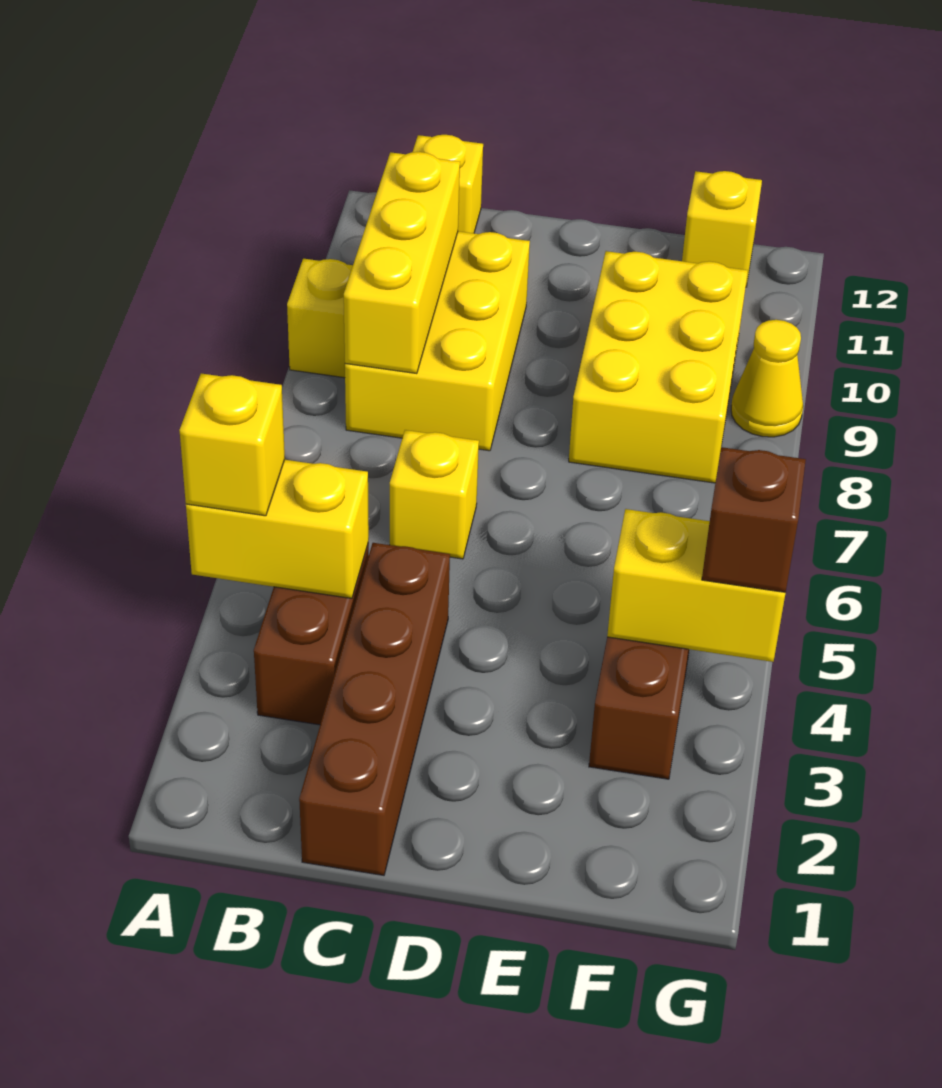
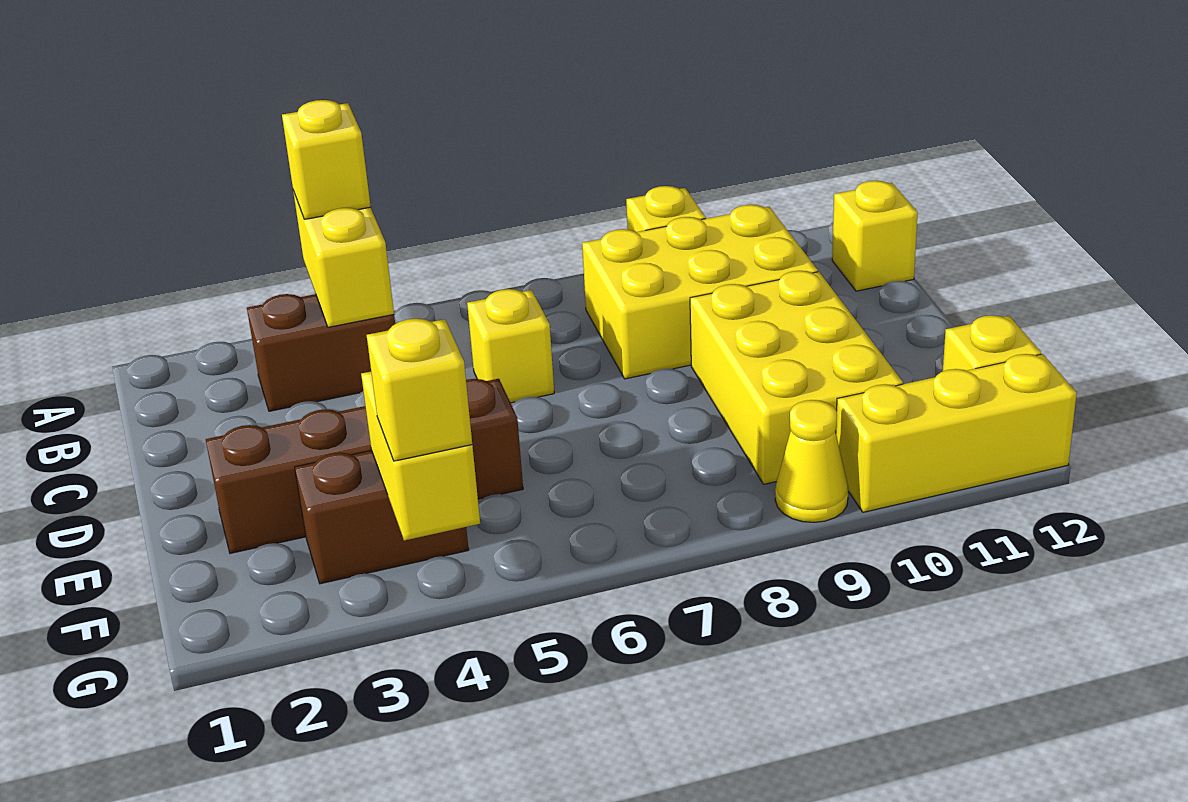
yellow 1x3 brick [344,152,460,374] -> yellow 1x3 brick moved to [836,354,1077,512]
brown 1x4 brick [299,543,450,875] -> brown 1x4 brick moved to [206,379,523,553]
yellow 2x3 brick [569,251,748,483] -> yellow 2x3 brick turned to [690,271,903,484]
brown 1x1 brick [702,447,806,592] -> yellow 1x1 brick [367,319,472,461]

